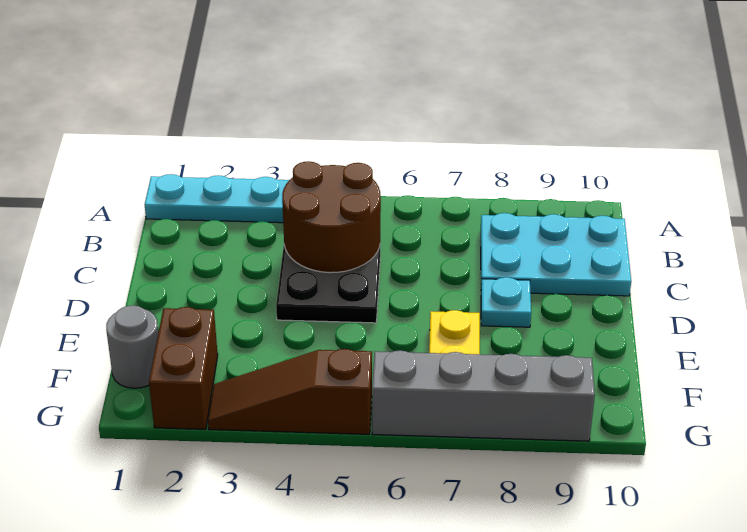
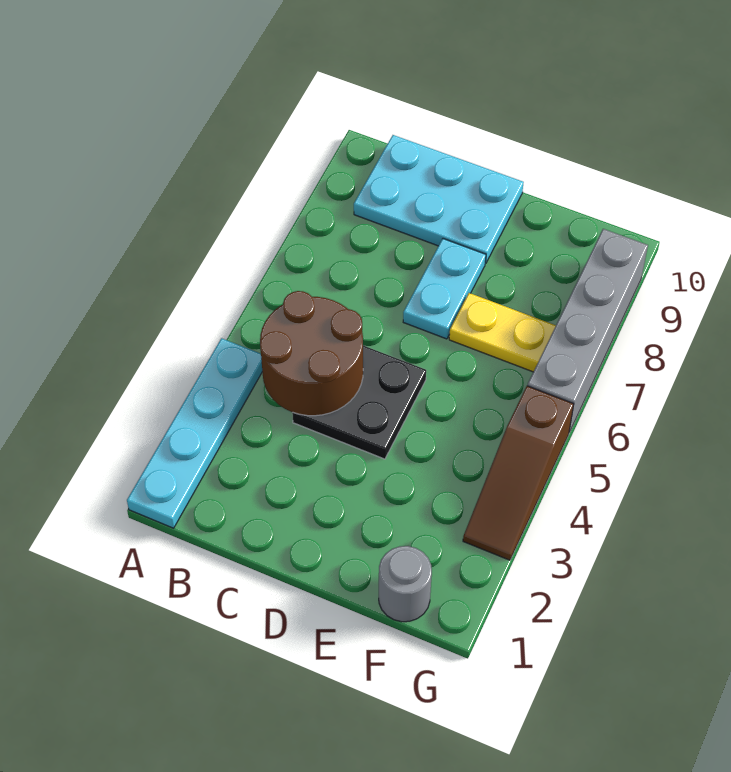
cyan 2x3 plate [481,213,631,296] -> cyan 2x3 plate turned to [354,135,524,263]
cyan 1x1 plate [481,277,531,327] -> cyan 1x2 plate [403,239,486,339]
brown 1x2 brick [149,307,218,429] -> none

